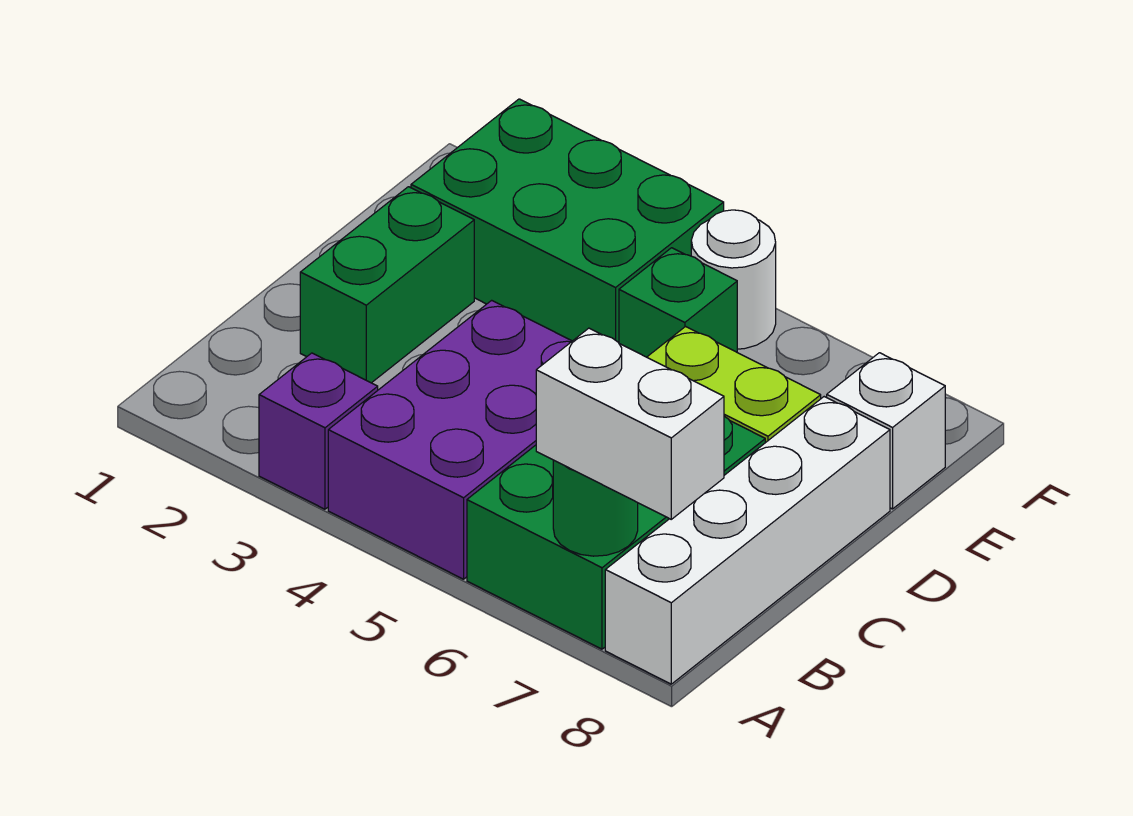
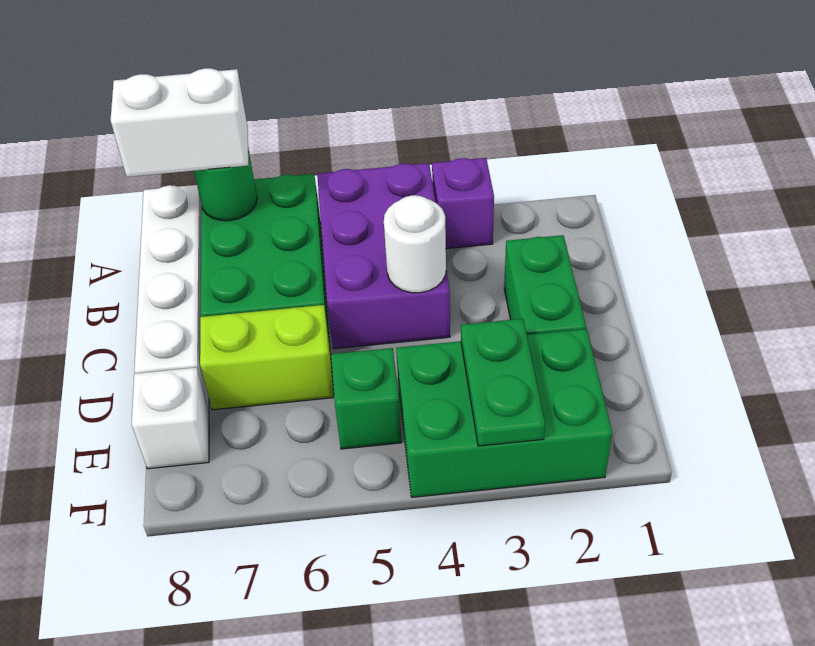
none -> green 1x2 plate [461,319,545,446]
white 1x1 round brick [691,210,776,349] -> white 1x1 round brick moved to [384,195,446,293]

